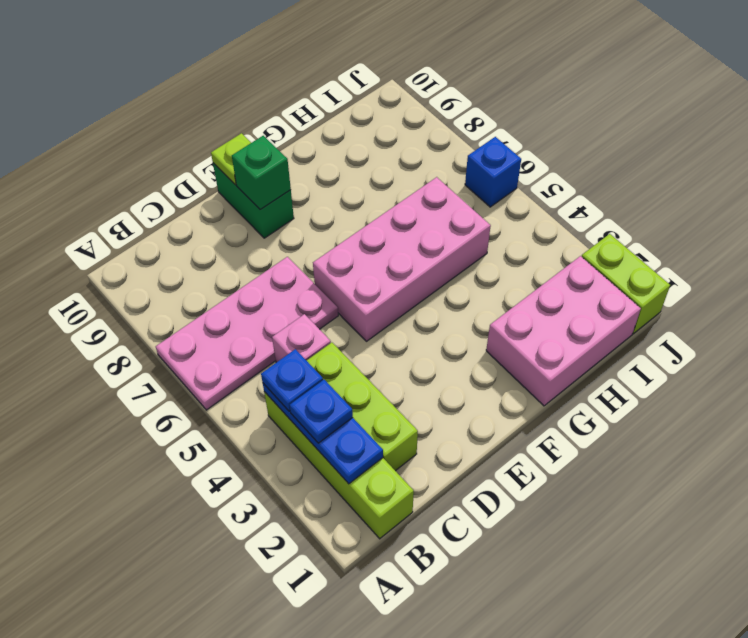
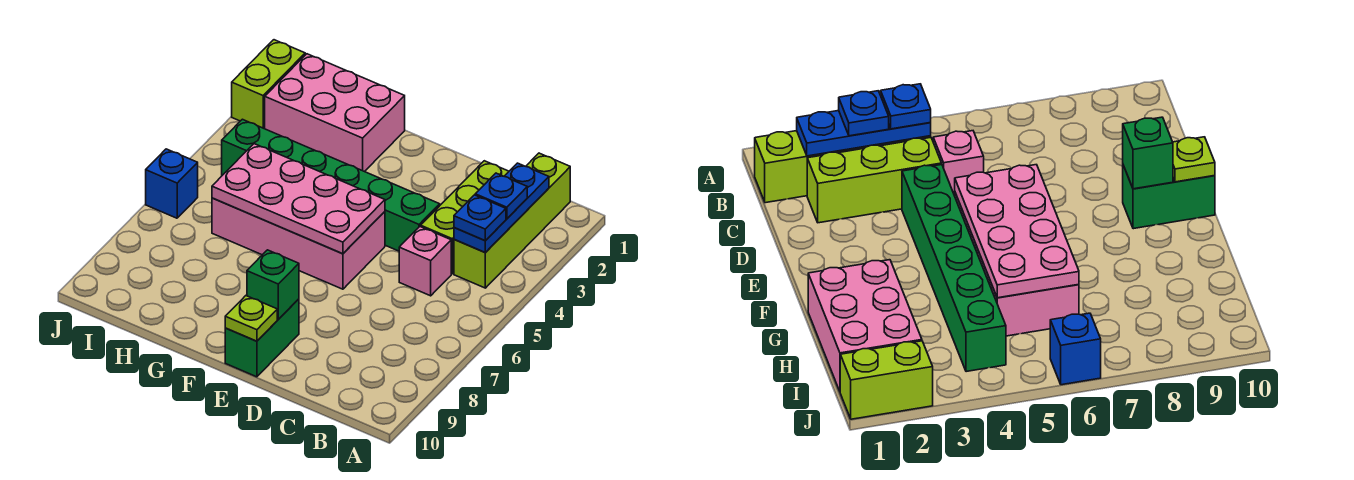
pink 2x4 plate [156,257,338,410] -> pink 2x4 plate moved to [212,144,385,254]
none -> green 1x6 brick [222,119,440,251]

